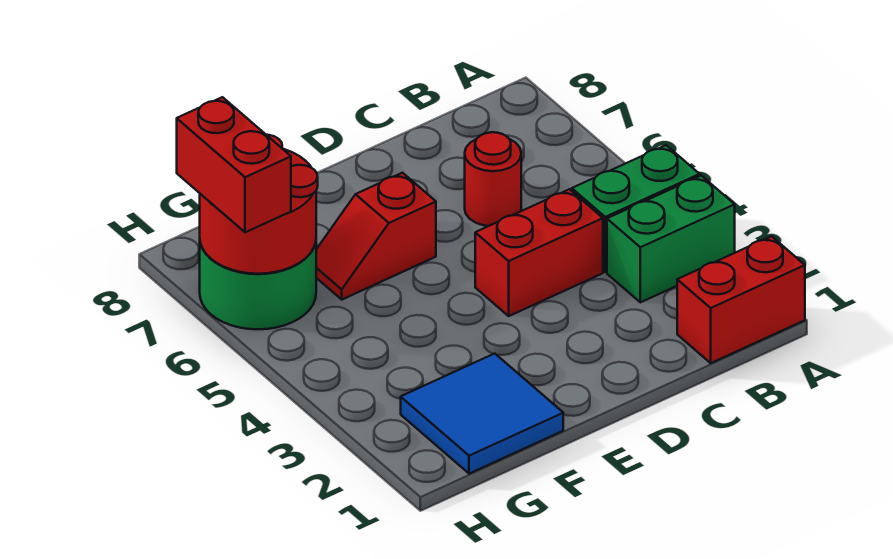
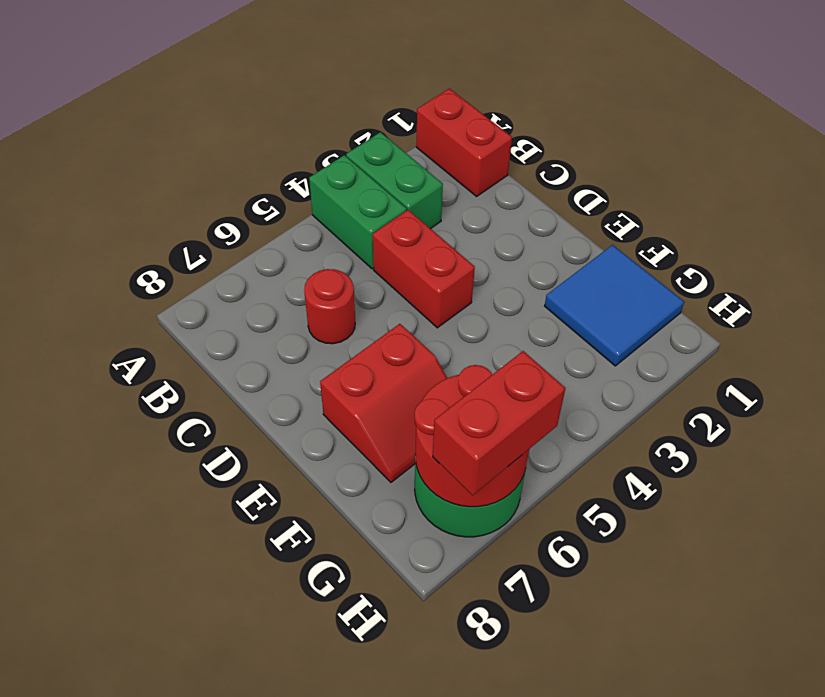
red 1x2 slope [316,173,436,299] -> red 2x2 slope [320,324,447,482]

